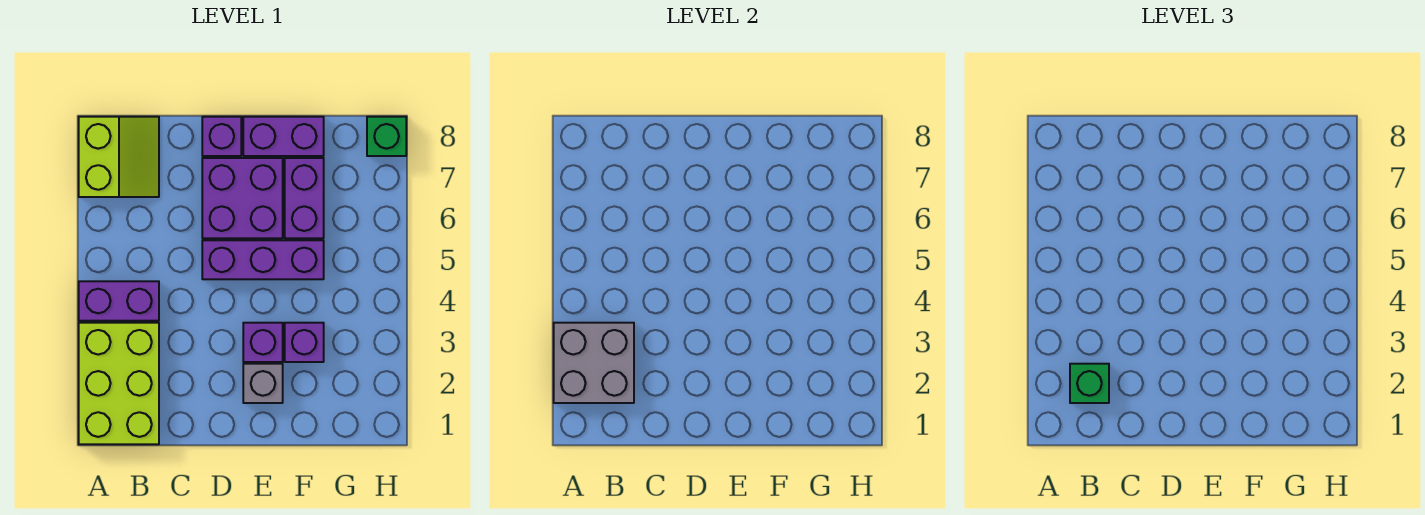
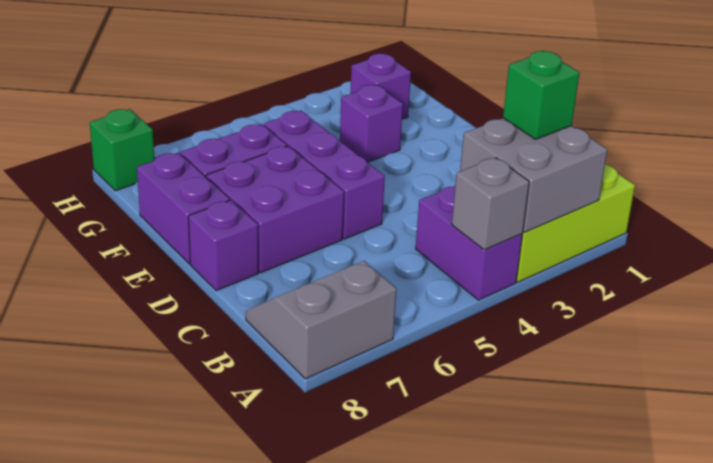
lime 2x2 slope [79,117,159,197] -> grey 2x2 slope [246,261,397,379]
grey 1x1 brick [243,364,283,403] -> grey 1x1 brick moved to [452,158,529,250]
purple 1x1 brick [243,323,283,362] -> purple 1x1 brick moved to [350,54,411,119]

